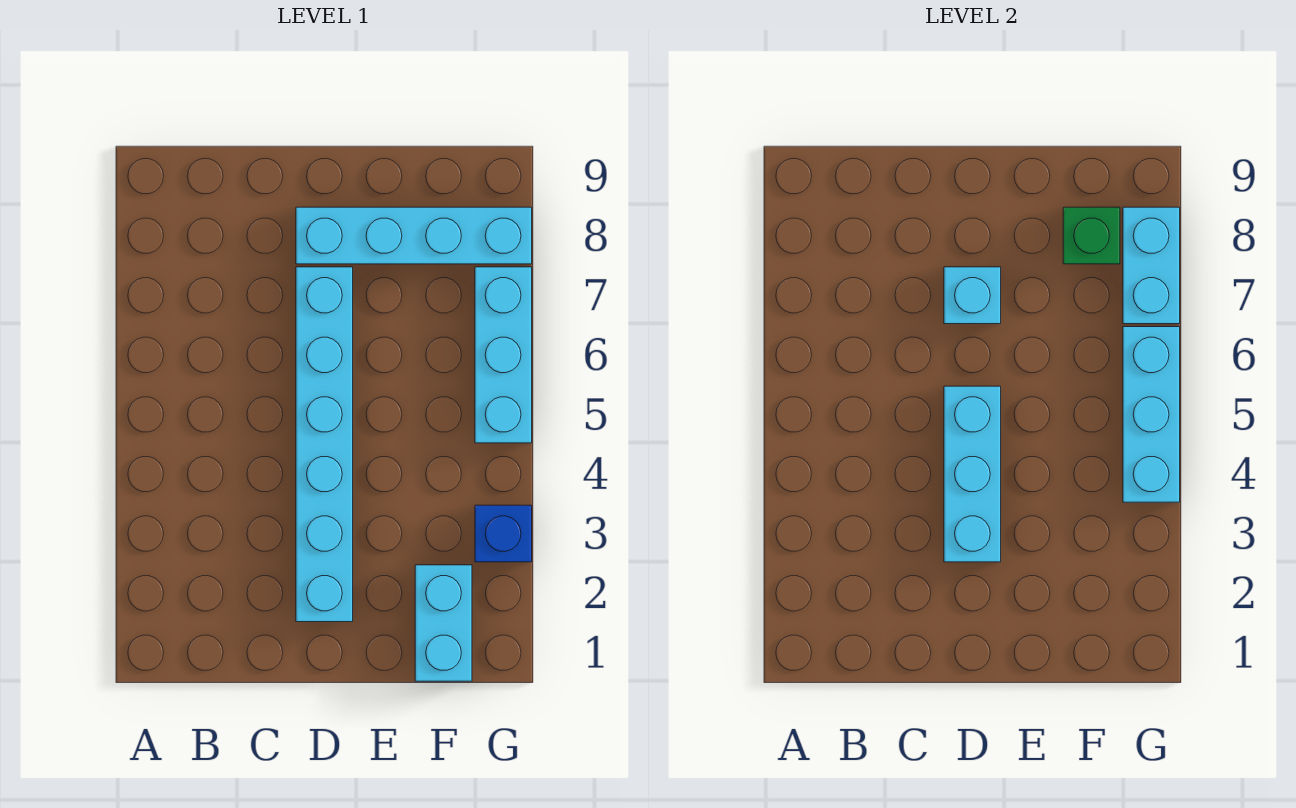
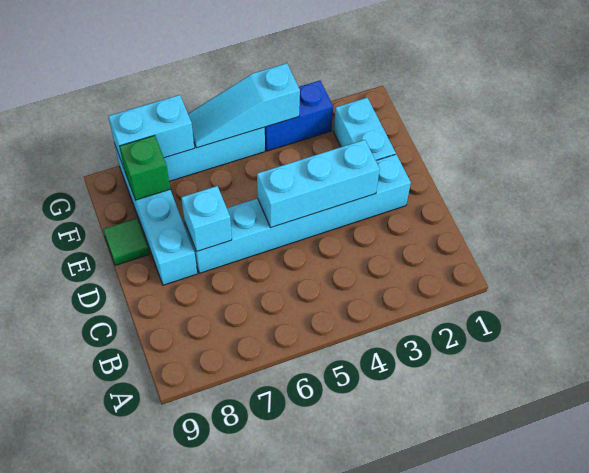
none -> green 1x1 tile [103,218,149,265]
cyan 1x2 brick [415,565,472,681] -> cyan 1x2 brick turned to [334,98,396,161]
blue 1x1 brick [475,505,532,562] -> blue 1x2 brick [265,81,333,151]
cyan 1x3 brick [1123,327,1180,502] -> cyan 1x3 slope [188,63,300,148]

